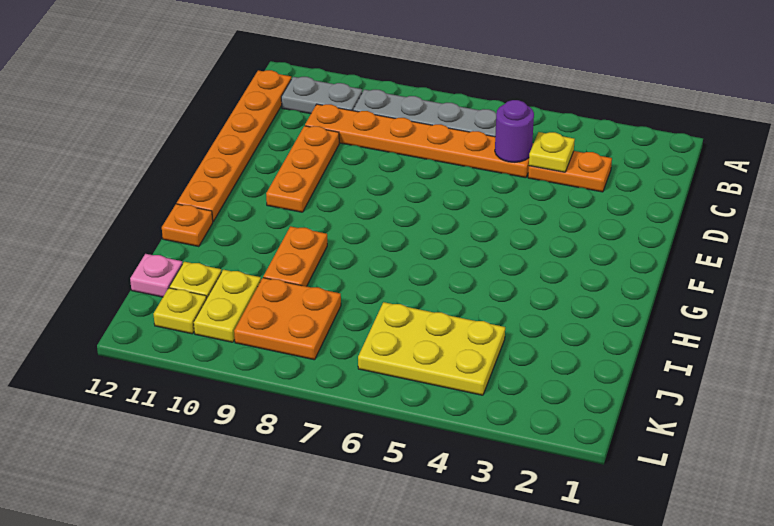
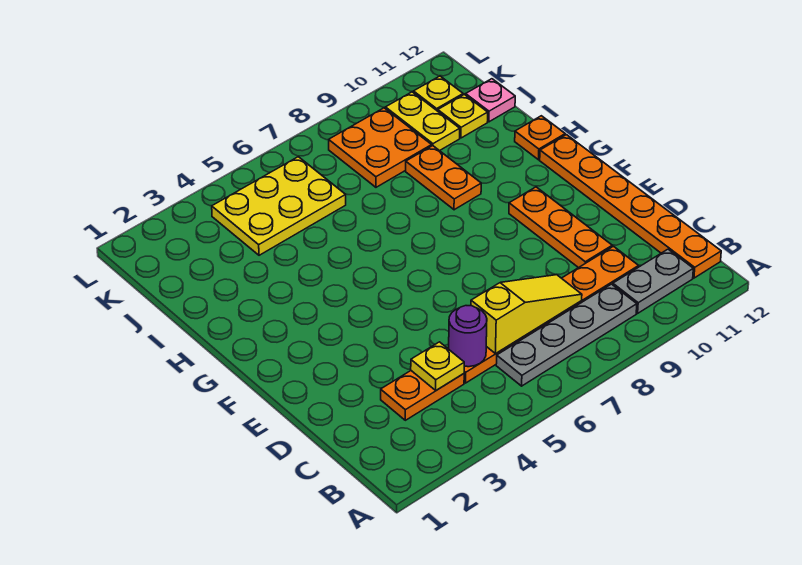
none -> yellow 1x3 slope [471,275,582,354]

